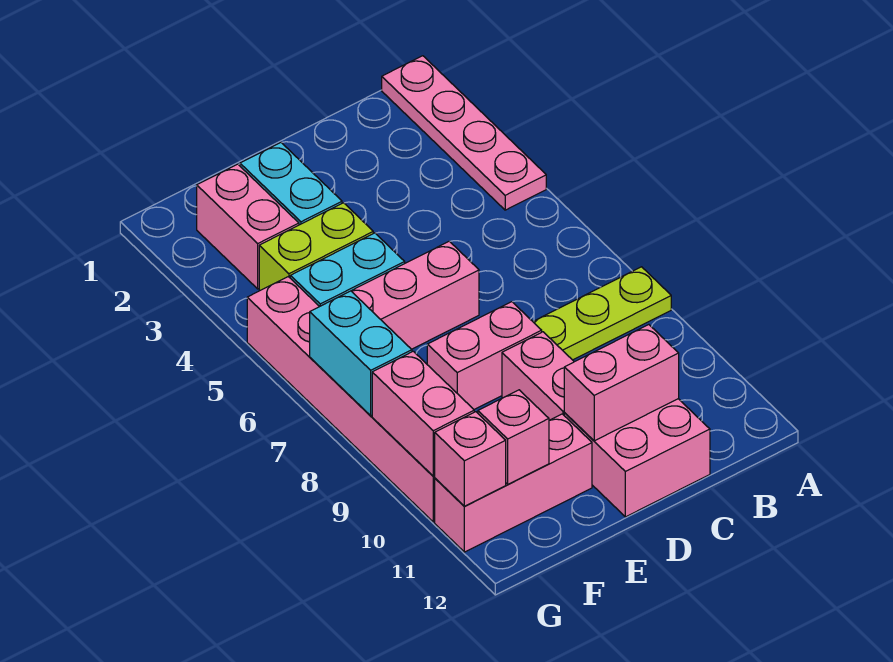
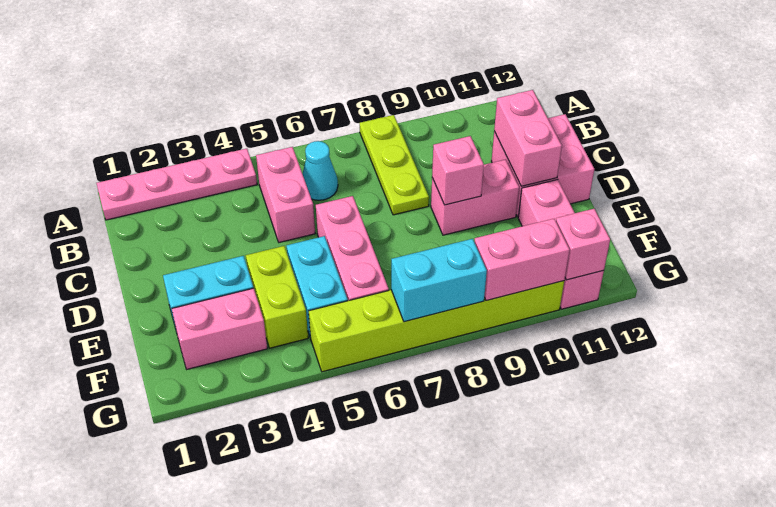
none -> cyan 1x1 cone [302,141,338,200]
pink 1x2 brick [427,302,542,409] -> pink 1x2 brick moved to [256,147,315,242]
pink 1x1 brick [478,390,549,484] -> pink 1x1 brick moved to [432,136,484,205]
pink 1x6 brick [247,277,435,522] -> lime 1x6 brick [309,281,564,372]

